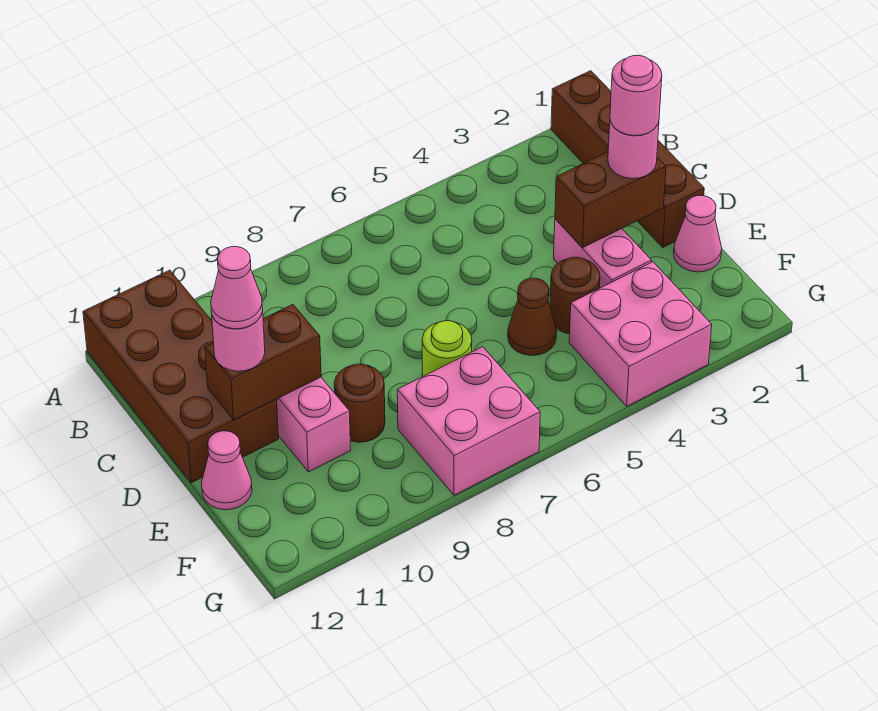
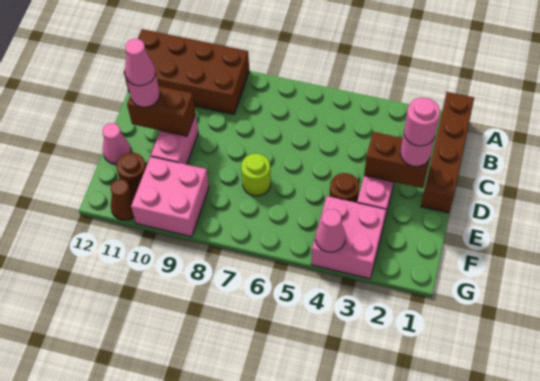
brown 2x4 brick [83,270,279,483] -> brown 2x4 brick turned to [124,29,249,114]
pink 1x1 cone [674,196,722,272] -> pink 1x1 cone moved to [315,209,346,252]
brown 1x1 cone [508,278,557,356] -> brown 1x1 cone moved to [111,179,135,220]
brown 1x1 round brick [334,364,385,442] -> brown 1x1 round brick moved to [116,153,146,195]
pink 2x2 brick [397,347,540,495] -> pink 2x2 brick moved to [131,156,209,237]

